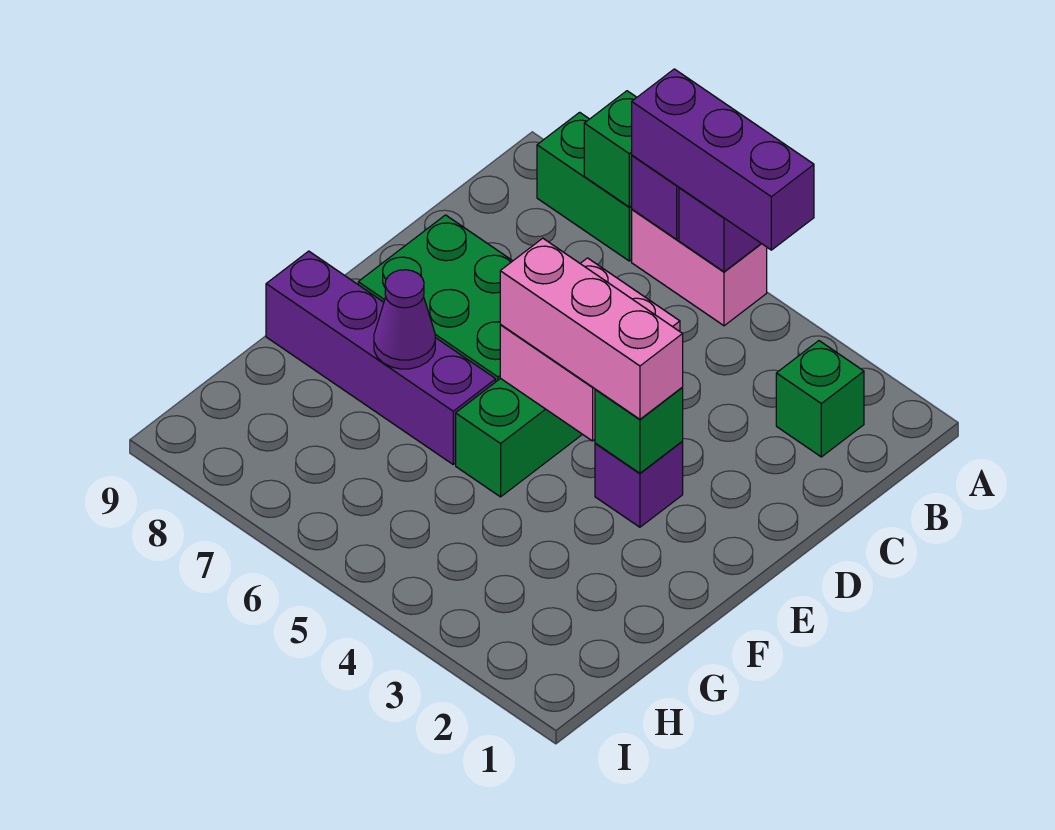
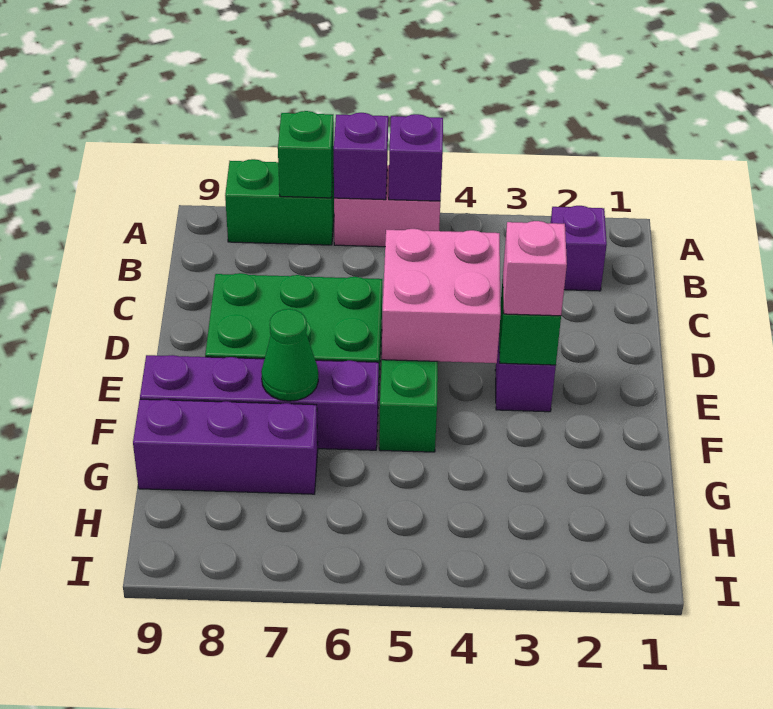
purple 1x3 brick [632,69,814,250] -> purple 1x3 brick moved to [133,399,318,494]
green 1x1 brick [776,341,864,457] -> purple 1x1 brick [551,206,607,291]
pink 1x3 brick [500,238,683,419] -> pink 1x1 brick [503,221,567,316]
purple 1x1 cone [374,270,435,369] -> green 1x1 cone [261,309,318,401]

